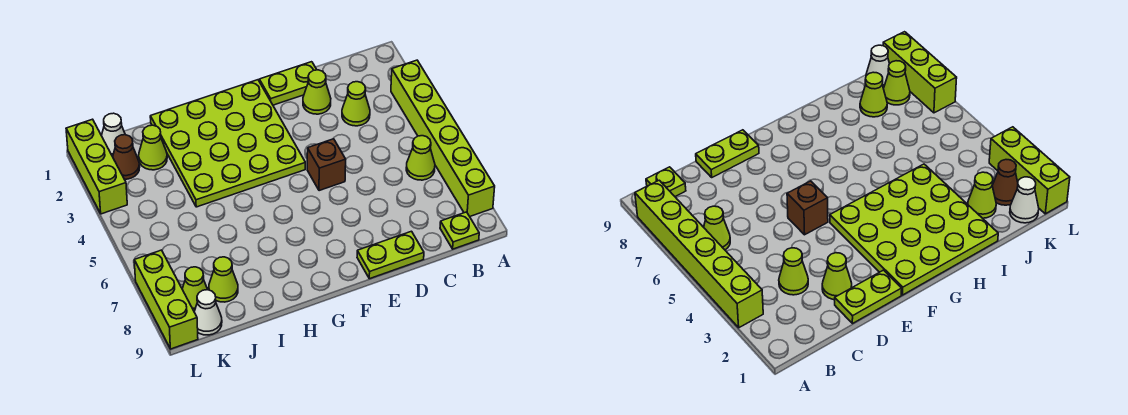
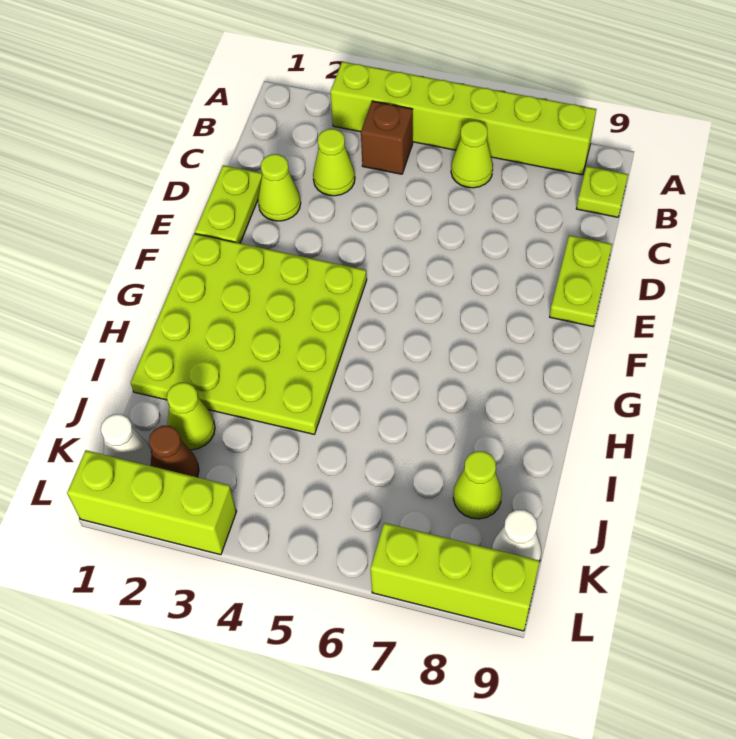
brown 1x1 brick [307,139,346,191] -> brown 1x1 brick moved to [361,101,413,174]
lime 1x1 cone [182,267,207,311] -> none

